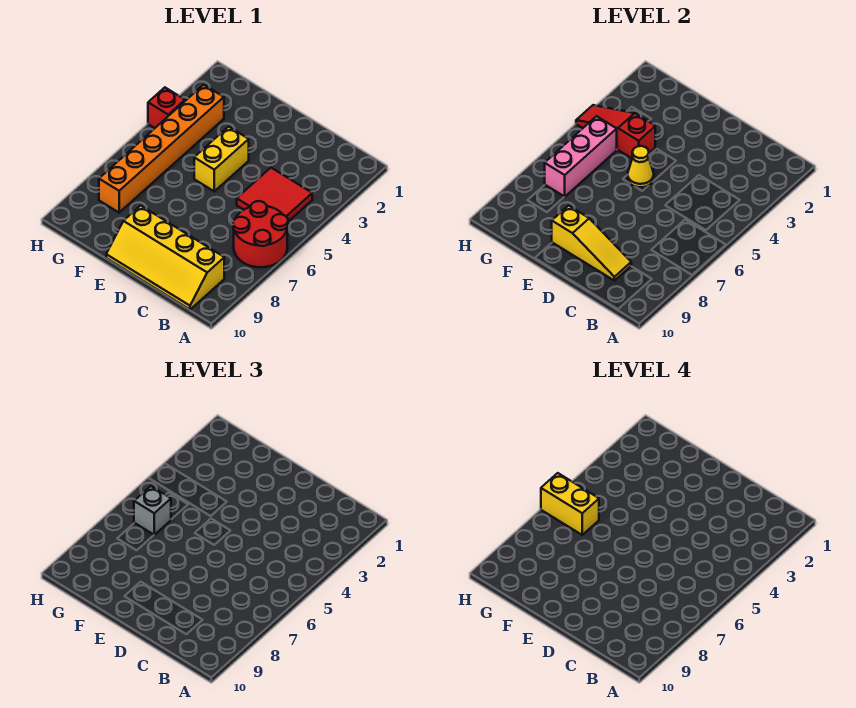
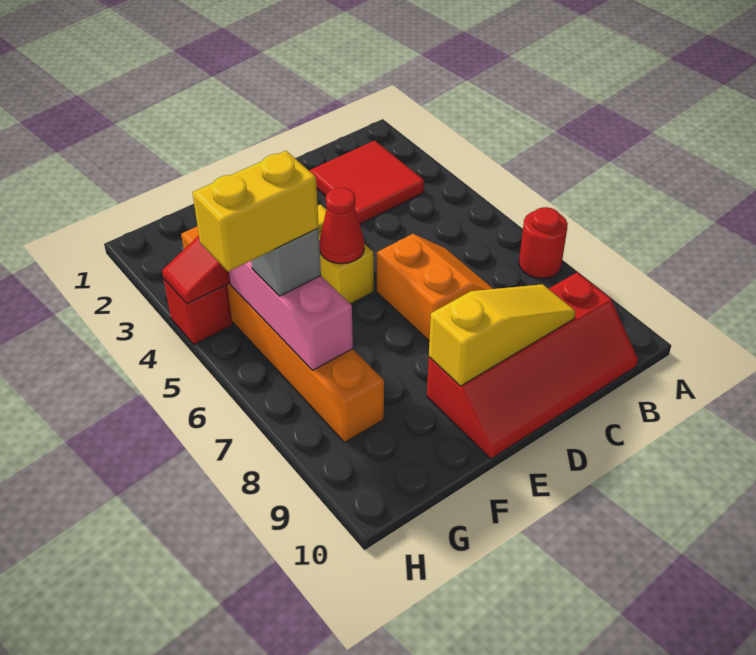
red 2x2 round brick [233,201,288,267] -> red 1x1 round brick [519,207,568,279]
red 2x2 tile [237,168,312,221] -> red 2x2 tile moved to [310,141,424,224]
yellow 2x4 slope [106,206,224,310] -> red 2x4 slope [427,272,638,459]
none -> orange 2x2 slope [377,234,493,341]
yellow 1x1 cone [628,146,654,187] -> red 1x1 cone [319,188,364,264]

